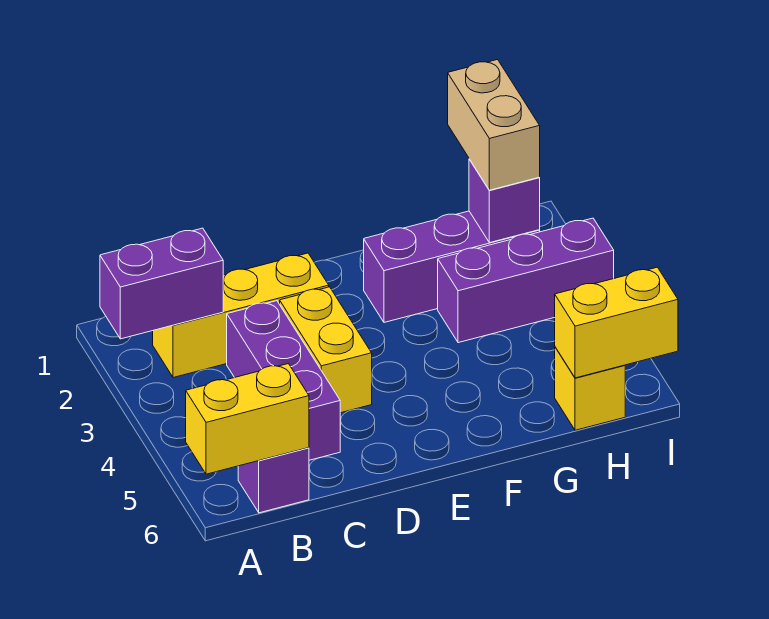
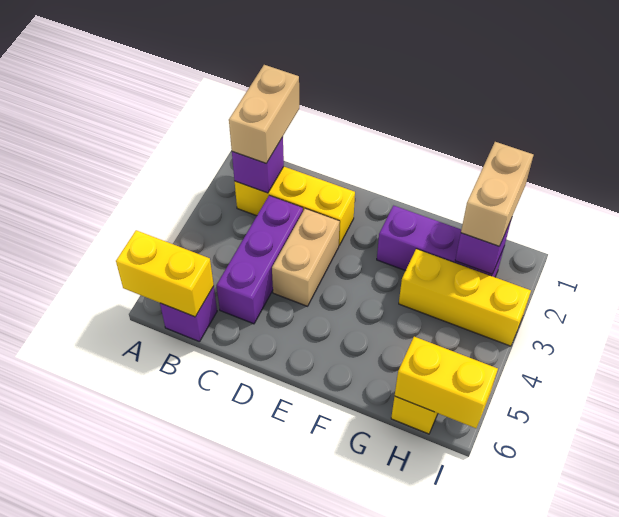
purple 1x2 brick [100,228,223,339] -> purple 1x1 brick [232,137,284,193]
none -> tan 1x2 brick [229,65,299,163]
yellow 1x2 brick [280,287,372,413] -> tan 1x2 brick [272,209,340,306]
purple 1x3 brick [438,218,614,343] -> yellow 1x3 brick [399,249,531,346]

